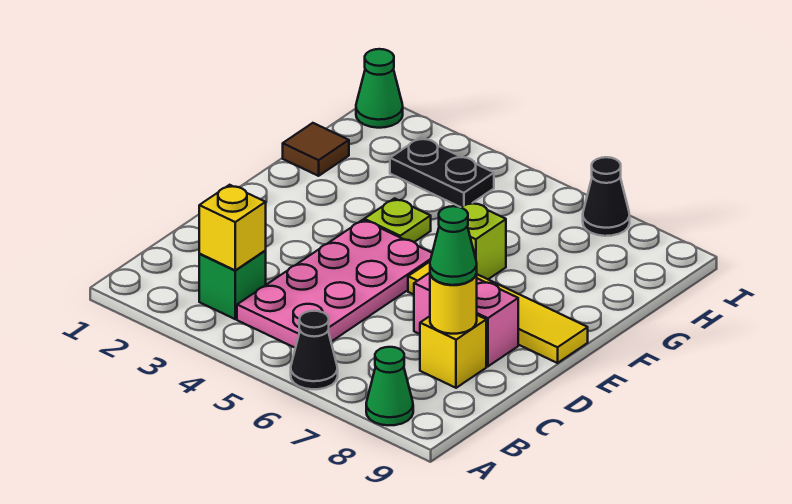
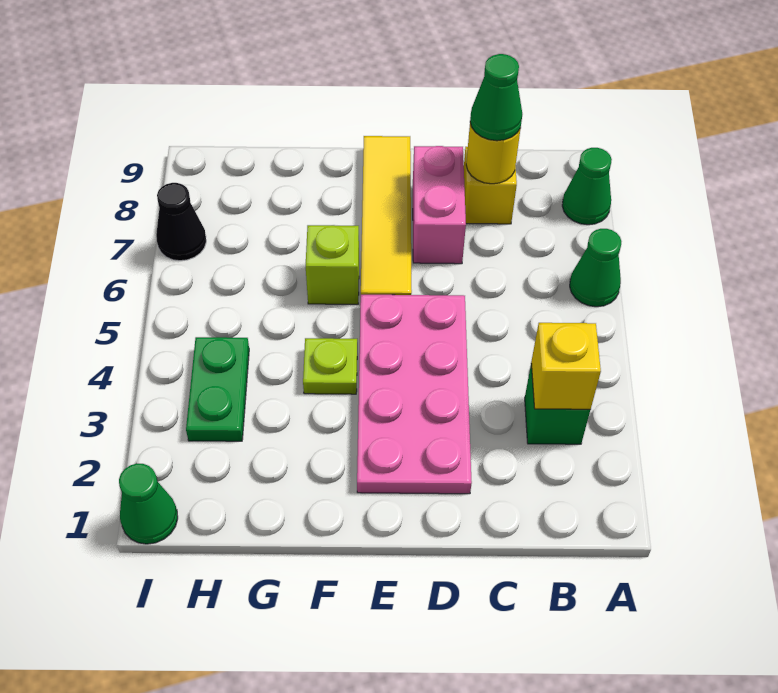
black 1x1 cone [291,311,338,389] -> green 1x1 cone [570,229,621,307]
pink 2x4 plate [237,220,432,348] -> pink 2x4 plate turned to [357,295,472,494]
brown 1x1 tile [283,123,349,176] -> none
black 1x2 plate [390,137,494,207] -> green 1x2 plate [186,337,249,441]

